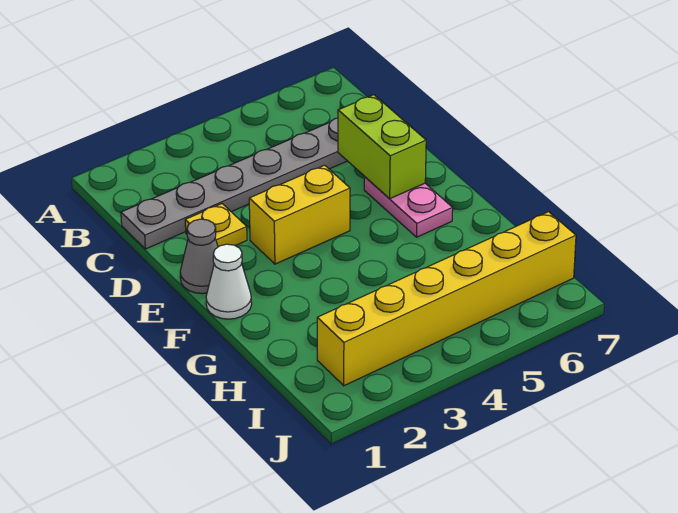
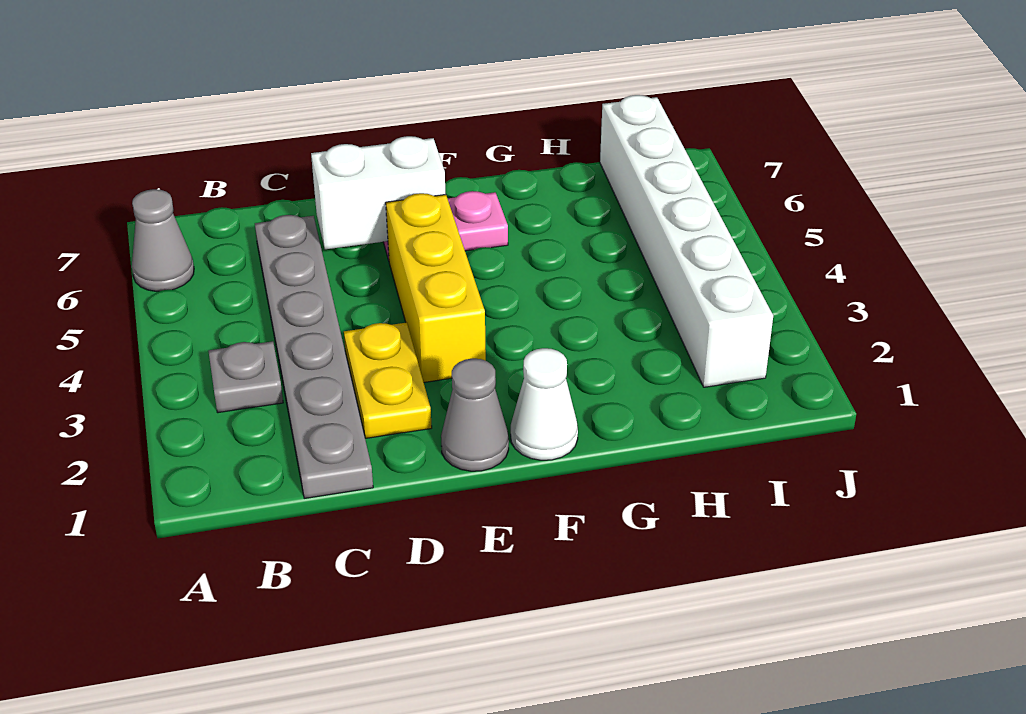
none -> grey 1x1 cone [132,189,194,292]
none -> grey 1x1 plate [209,341,283,413]
yellow 1x1 plate [185,204,247,247] -> yellow 1x2 plate [344,323,432,438]
lime 1x2 brick [338,95,426,199] -> white 1x2 brick [311,136,446,249]
yellow 1x2 brick [249,165,350,264] -> yellow 1x3 brick [386,193,486,382]
yellow 1x6 brick [317,212,576,386] -> white 1x6 brick [600,95,773,387]

